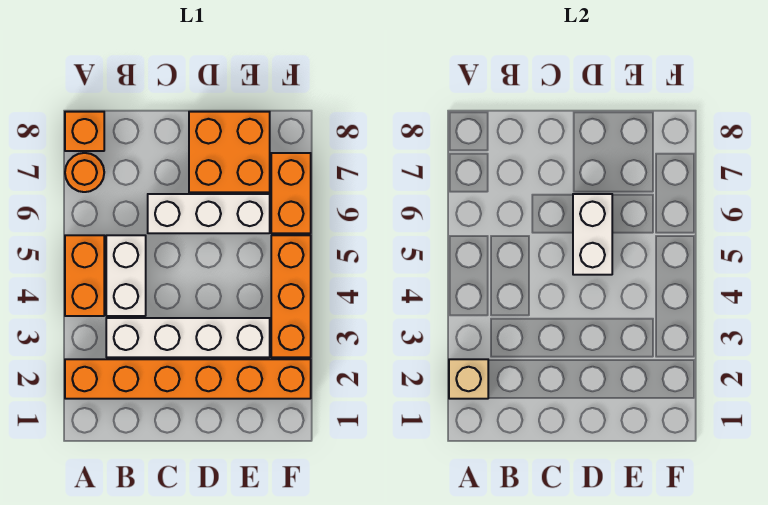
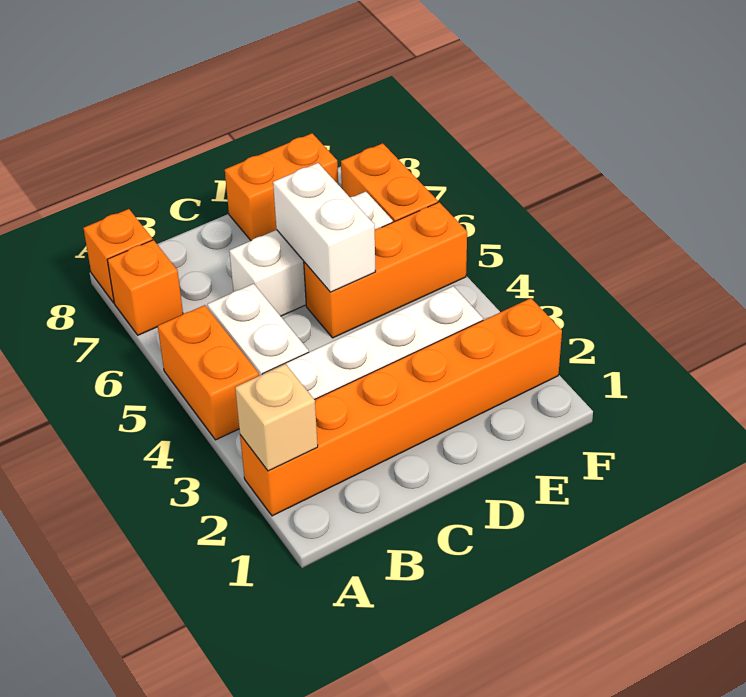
orange 1x1 round brick [65,153,104,192] -> orange 1x1 brick [107,240,183,335]
orange 2x2 brick [189,112,270,192] -> orange 1x2 brick [225,133,338,241]
orange 1x3 brick [271,235,311,357] -> orange 1x3 brick turned to [304,202,467,338]

